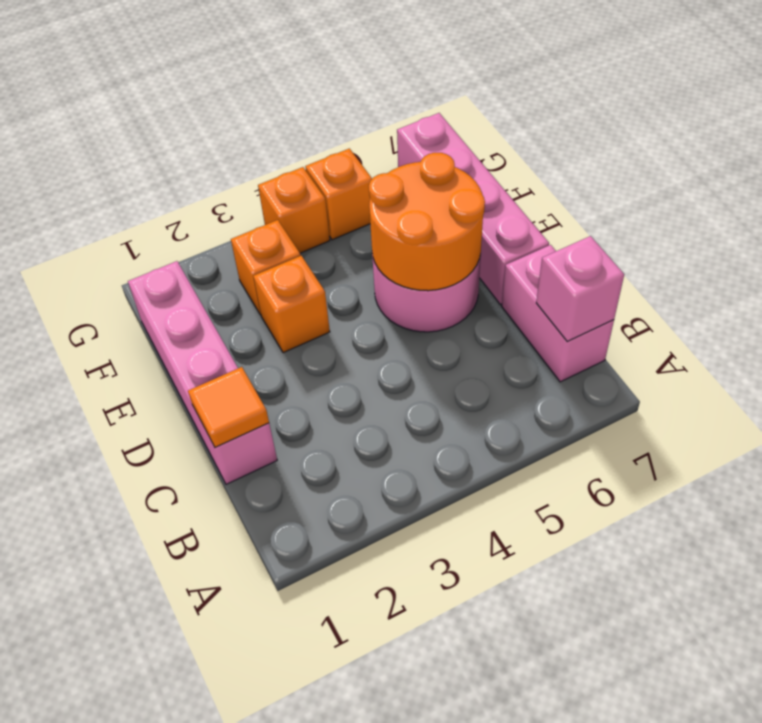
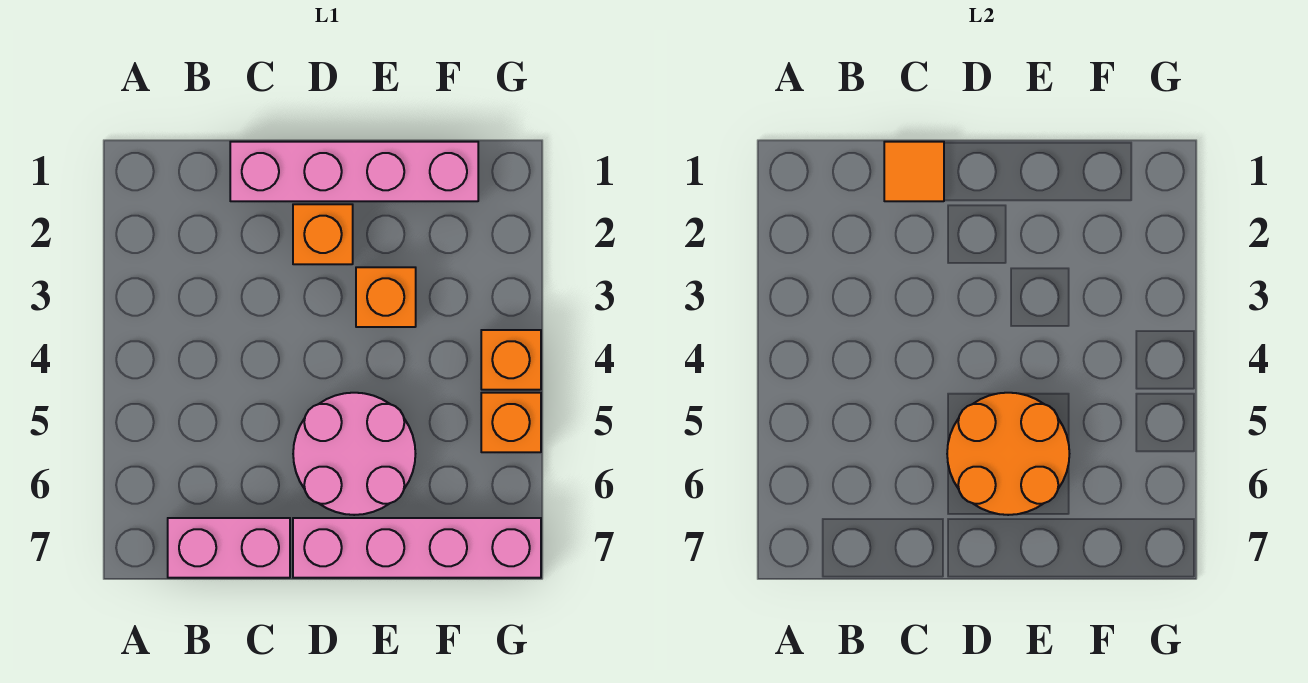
pink 1x1 brick [536,236,624,342] -> none
orange 1x1 brick [231,220,301,315] -> orange 1x1 brick moved to [293,204,353,264]

